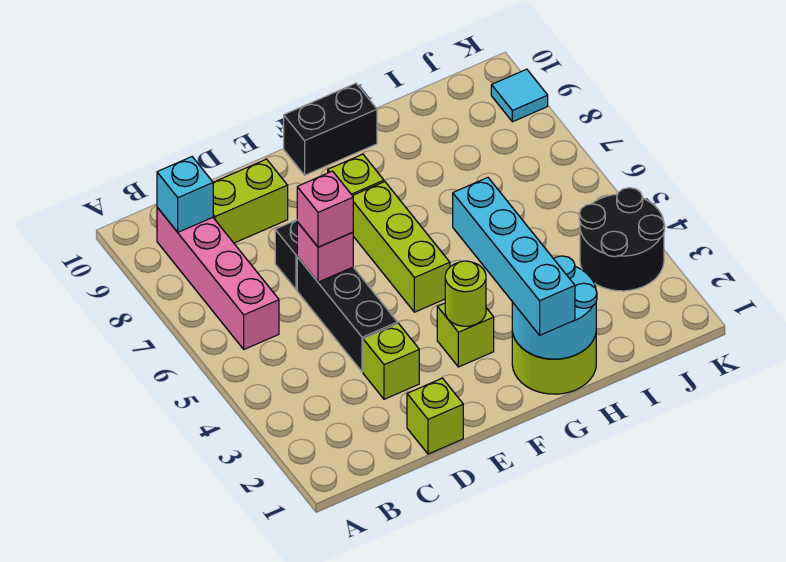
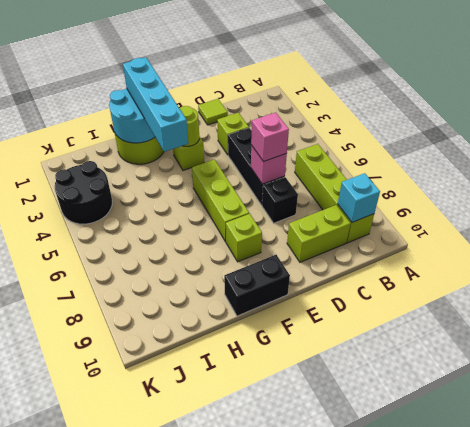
pink 1x4 brick [157,207,279,349] -> lime 1x4 brick [295,144,374,243]
lime 1x1 brick [407,378,463,454] -> lime 1x1 tile [198,99,228,125]
cyan 1x1 tile [491,69,548,122] -> none

